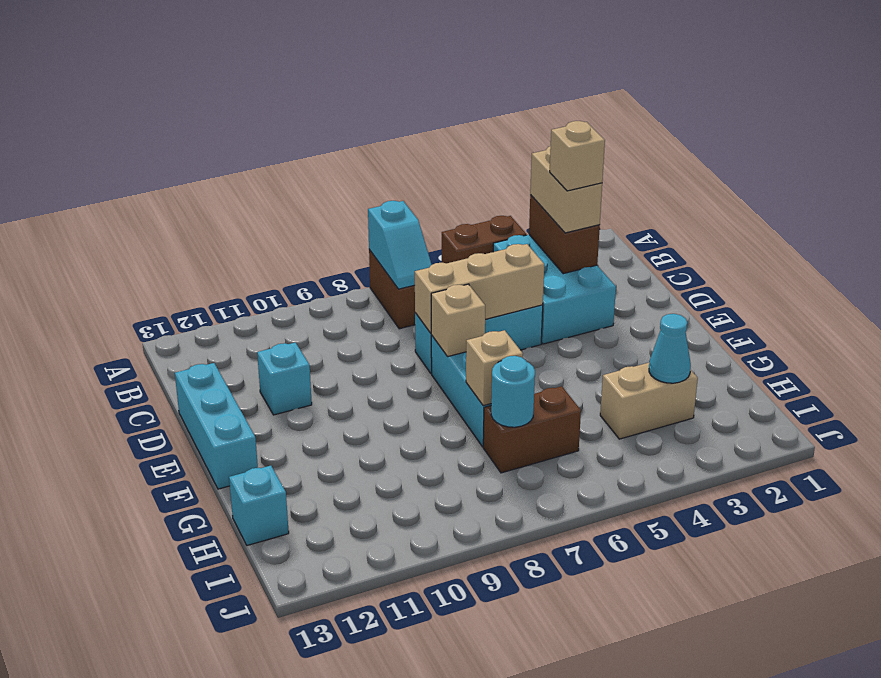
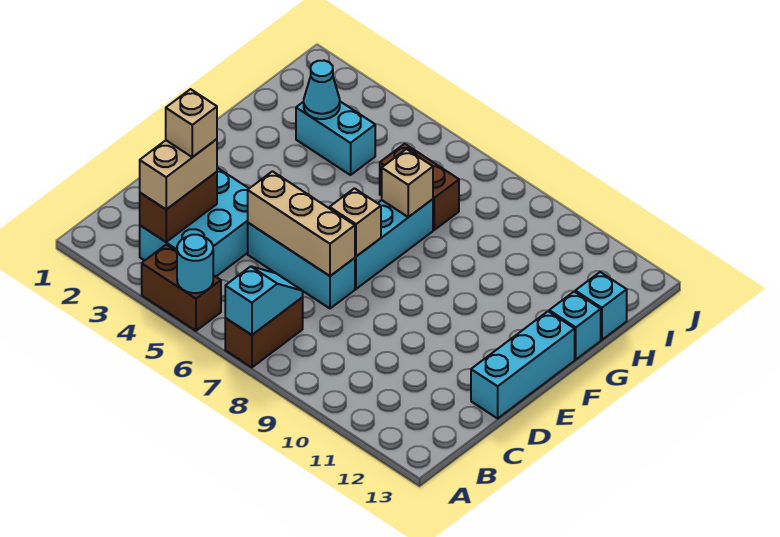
cyan 1x1 brick [257,342,312,415] -> cyan 1x1 brick moved to [549,292,601,359]
tan 1x2 brick [600,363,698,439] -> cyan 1x2 brick [296,102,375,175]
cyan 1x1 round brick [491,356,535,427] -> cyan 1x1 round brick moved to [177,235,213,293]

